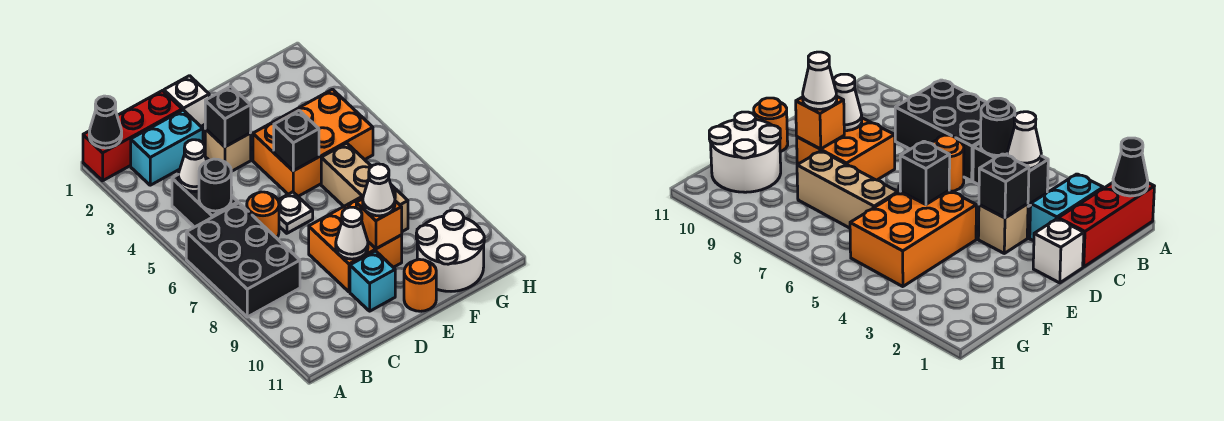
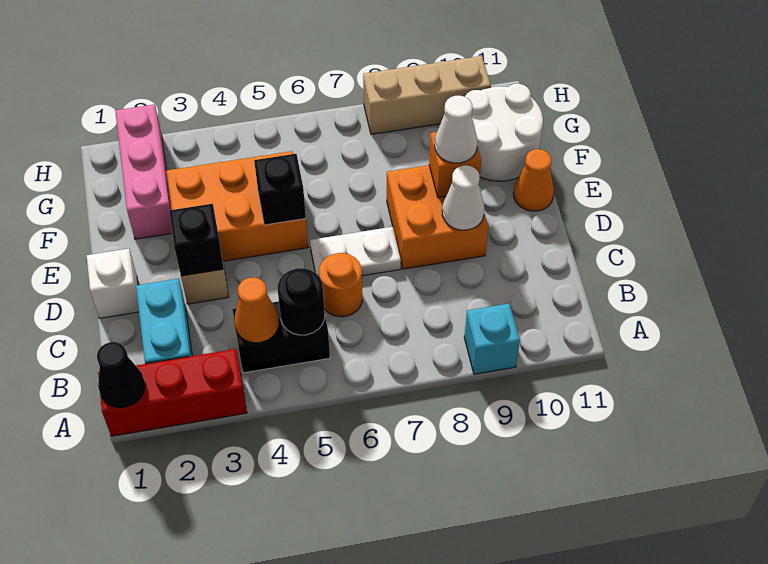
red 1x3 brick [83,91,182,181] -> red 1x3 brick turned to [98,349,247,436]
black 2x3 brick [186,203,300,317] -> none
white 1x1 cone [178,140,207,191] -> orange 1x1 cone [234,278,279,343]
white 1x1 plate [278,192,313,233] -> white 1x2 plate [310,227,401,276]
cyan 1x1 brick [350,251,395,311] -> cyan 1x1 brick moved to [464,304,520,374]
orange 2x3 brick [253,89,373,196] -> orange 2x3 brick turned to [166,151,308,261]
orange 1x1 round brick [404,259,436,311] -> orange 1x1 cone [513,149,554,211]
none -> pink 1x3 brick [115,104,172,239]
tan 1x3 brick [321,143,408,232] -> tan 1x3 brick moved to [363,56,491,134]

